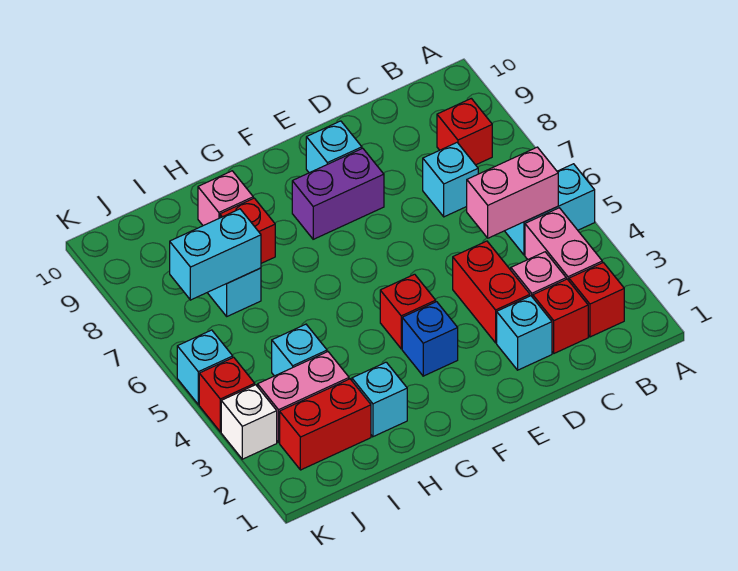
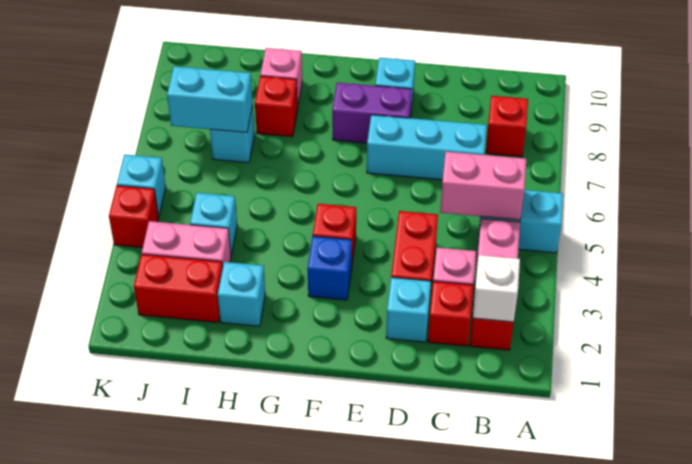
cyan 1x1 brick [423,143,478,217] -> cyan 1x3 brick [367,115,487,180]
white 1x1 brick [221,385,277,459] -> white 1x1 brick moved to [473,255,520,322]

